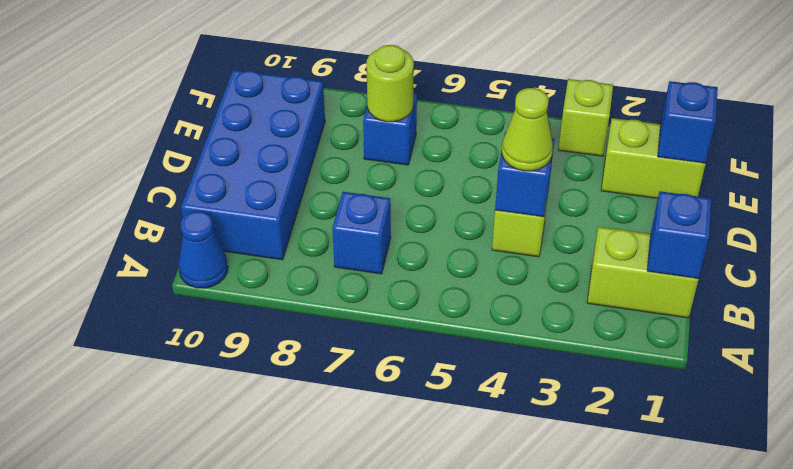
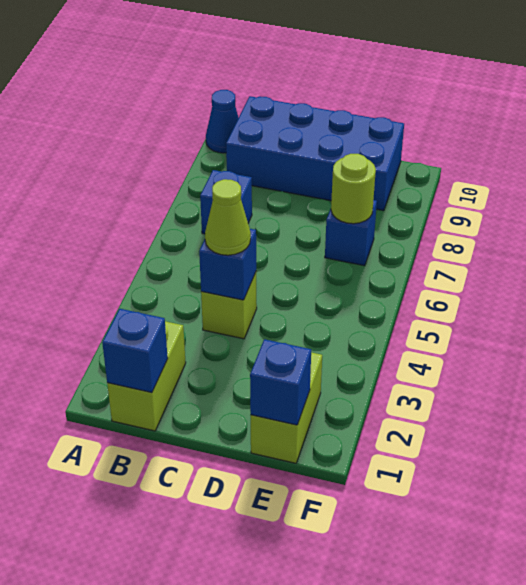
lime 1x1 brick [558,79,613,156] -> none

